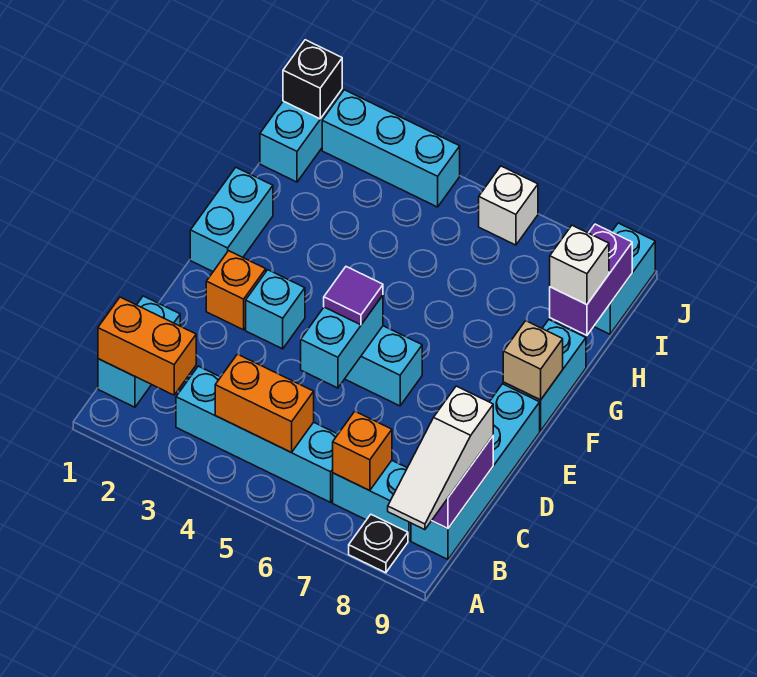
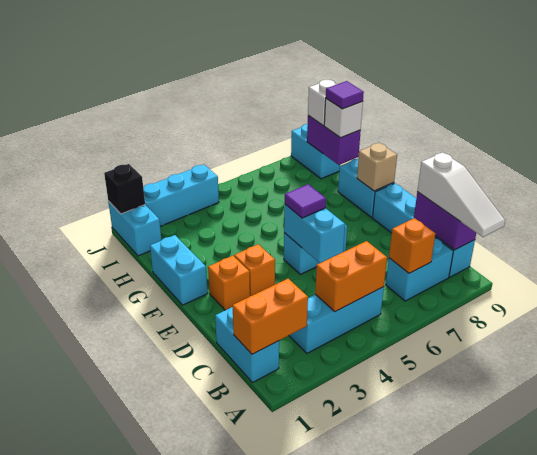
black 1x1 plate [349,514,408,573] -> none
cyan 1x4 brick [176,366,338,502] -> cyan 1x3 brick [289,287,384,353]
cyan 1x1 brick [246,270,305,349] -> orange 1x1 brick [234,244,275,296]
none -> purple 1x1 tile [326,81,364,109]
white 1x1 brick [479,166,538,245] -> white 1x1 brick moved to [308,80,336,126]

